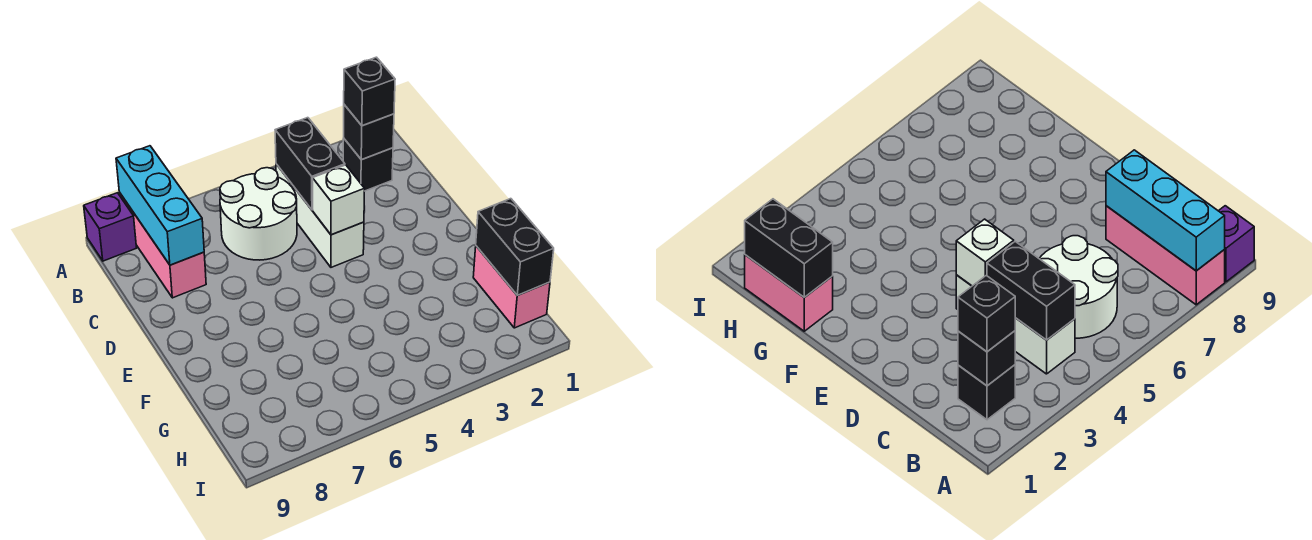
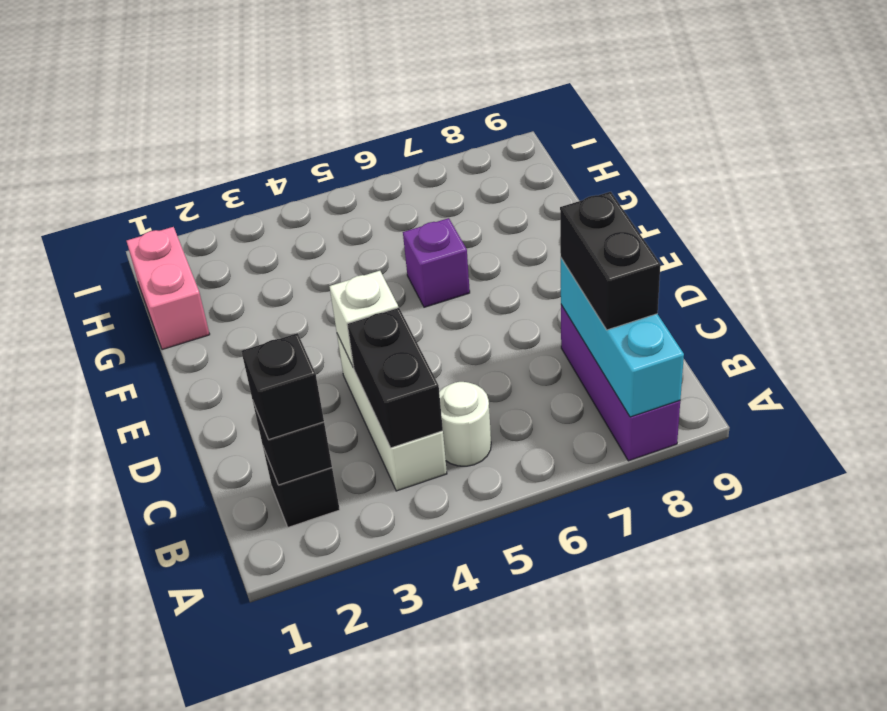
pink 1x3 brick [119,192,206,298] -> purple 1x3 brick [561,305,680,461]
purple 1x1 brick [84,193,136,261] -> purple 1x1 brick moved to [403,218,470,307]
white 2x2 round brick [220,168,297,260] -> white 1x1 round brick [439,382,491,466]
black 1x2 brick [476,199,554,295] -> black 1x2 brick moved to [560,192,660,330]

